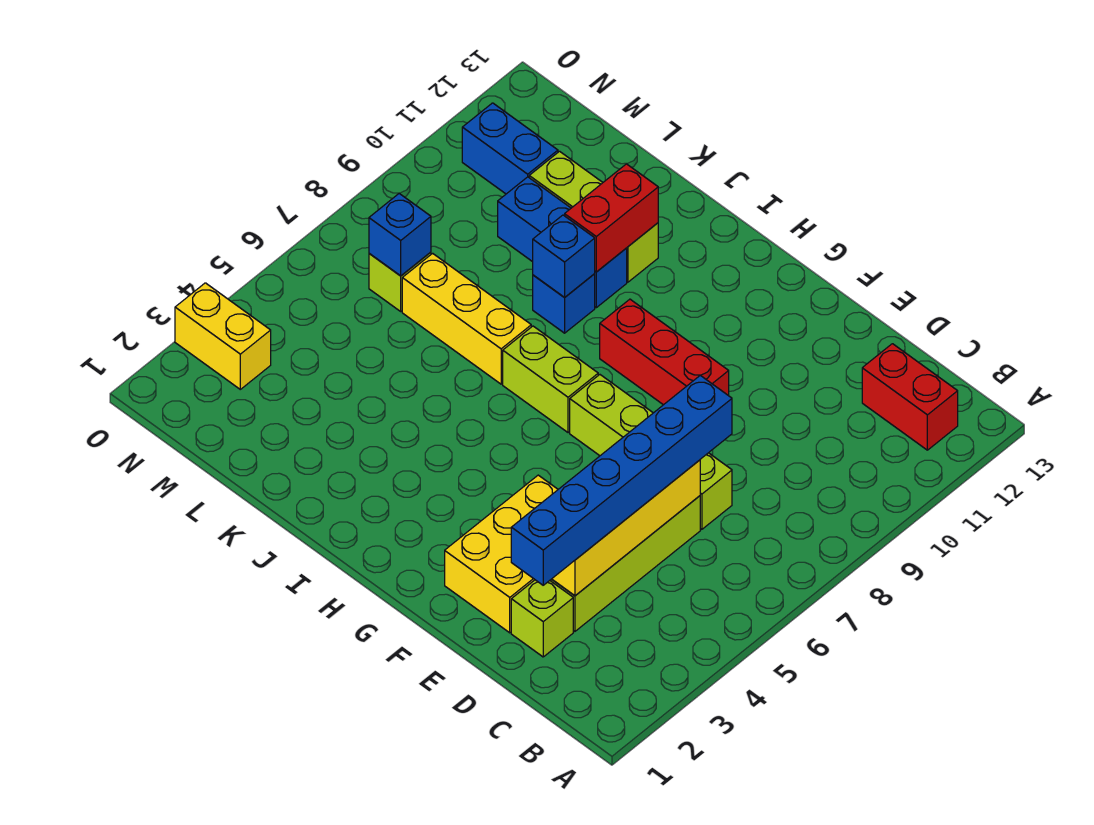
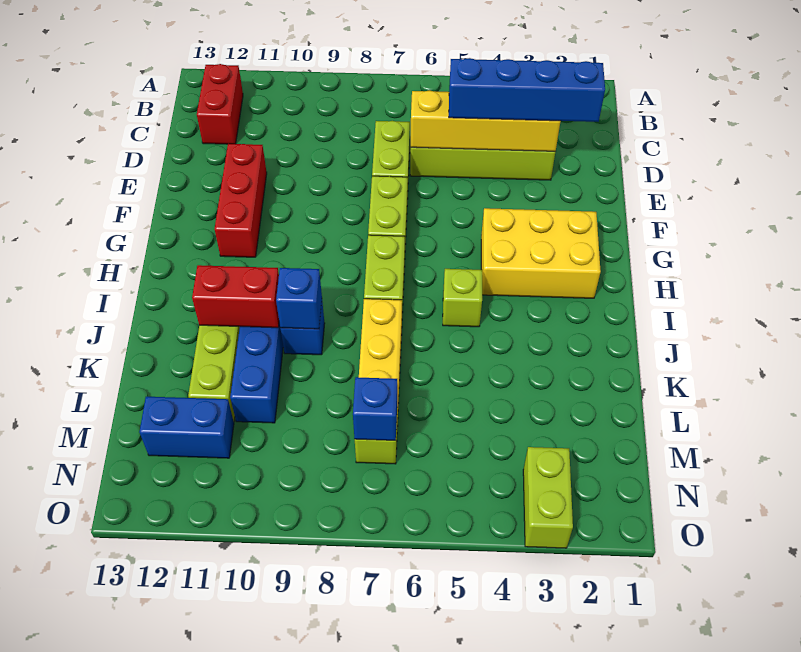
lime 1x1 brick [511,580,573,657] -> lime 1x1 brick moved to [443,269,482,327]
blue 1x6 brick [511,375,732,585] -> blue 1x4 brick [449,58,605,122]
yellow 2x3 brick [445,475,558,633] -> yellow 2x3 brick moved to [481,208,601,298]
red 1x3 brick [600,299,729,405] -> red 1x3 brick moved to [215,144,267,257]
blue 1x2 brick [462,103,558,194] -> blue 1x2 brick turned to [139,397,234,458]
yellow 1x2 brick [175,283,271,389] -> lime 1x2 brick [523,447,573,548]

